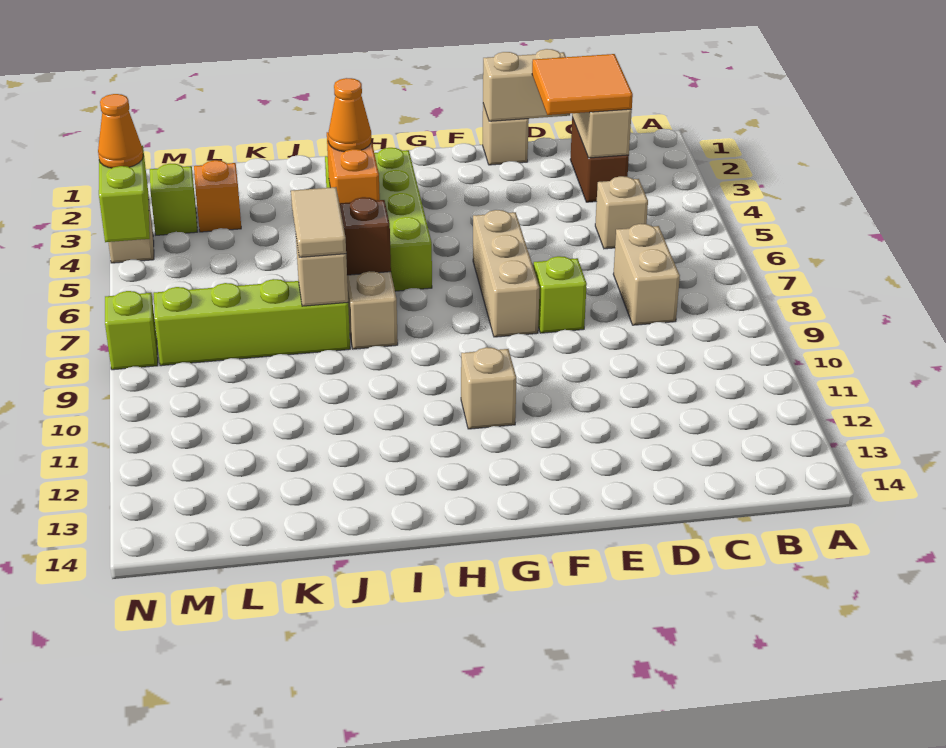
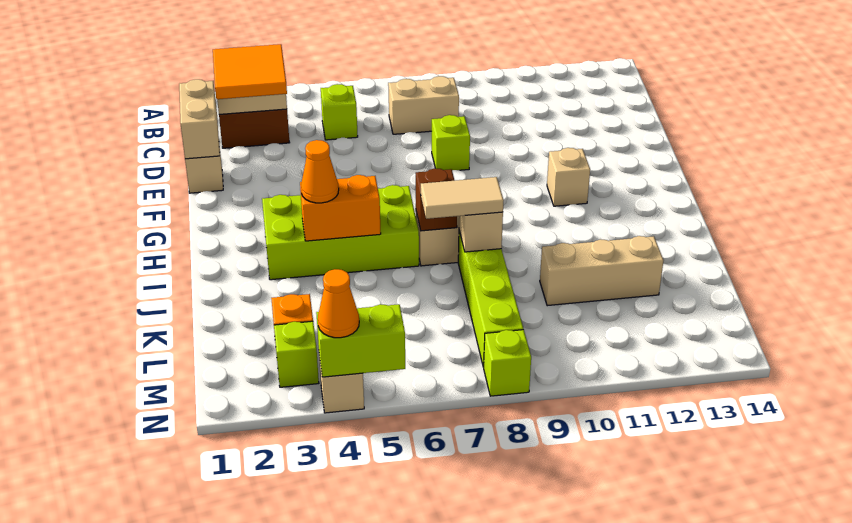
tan 1x1 brick [595,176,648,249] -> lime 1x1 brick [321,84,358,140]
tan 1x3 brick [473,210,540,337] -> tan 1x3 brick moved to [540,236,664,306]

